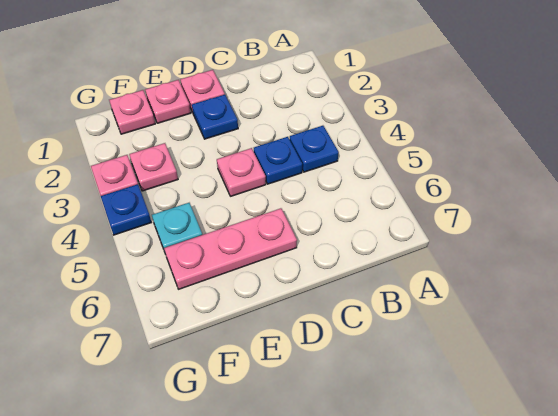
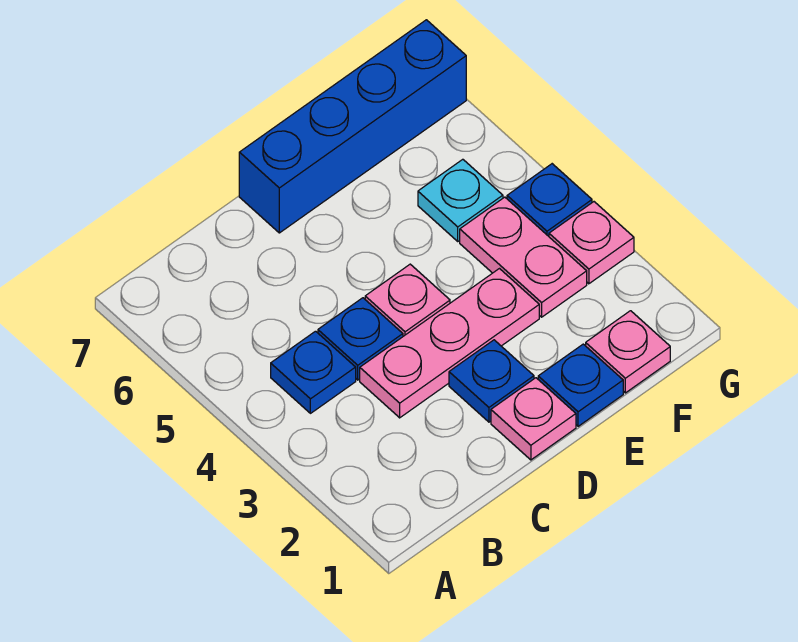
pink 1x3 plate [164,208,297,289] -> pink 1x3 plate moved to [360,269,539,418]
none -> blue 1x4 brick [239,20,466,233]
pink 1x1 plate [145,80,191,123] -> blue 1x1 plate [538,344,623,426]
pink 1x1 plate [129,143,178,191] -> pink 1x2 plate [460,197,587,317]

